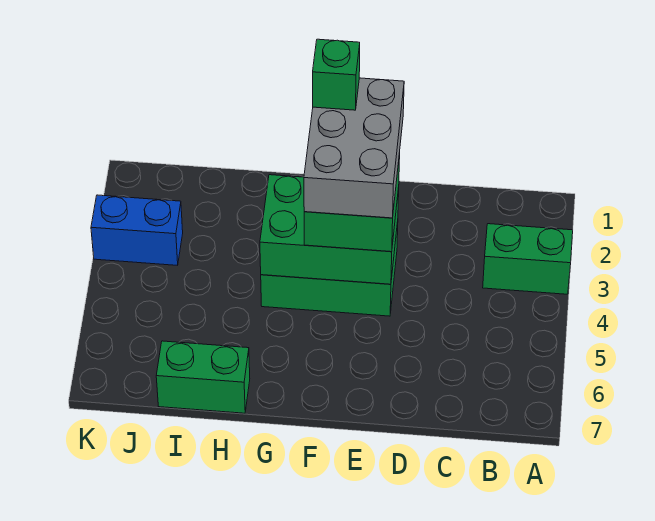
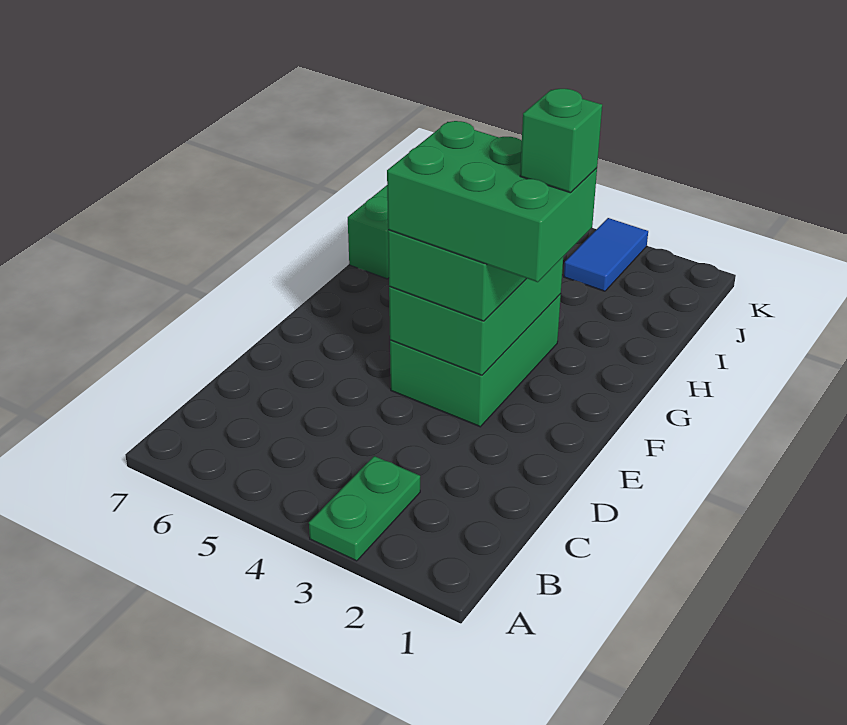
green 1x2 brick [483,224,573,294] -> green 1x2 plate [309,456,420,561]
grey 2x3 brick [304,78,404,218] -> green 2x3 brick [387,121,597,282]
blue 1x2 brick [91,195,183,265] -> blue 1x2 tile [564,218,648,291]

